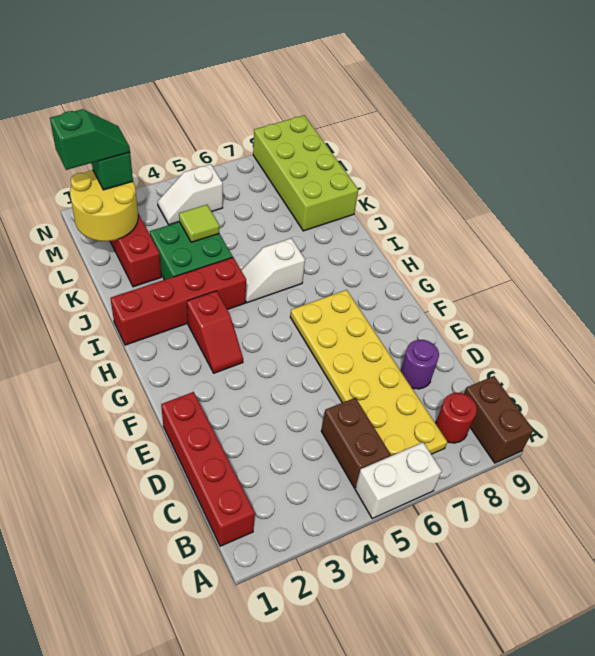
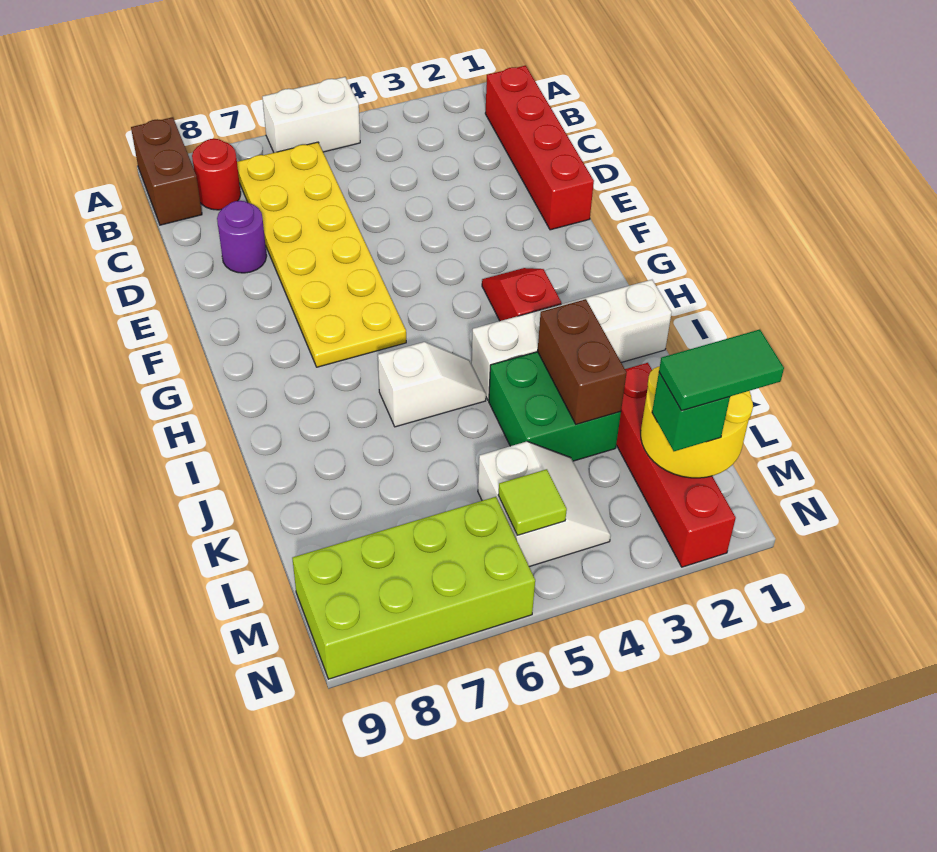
brown 1x2 brick [321,398,390,488] -> brown 1x2 brick moved to [538,299,627,424]
red 1x4 brick [110,257,246,345] -> white 1x4 brick [471,280,672,400]
lime 1x1 tile [179,205,220,242] -> lime 1x1 tile moved to [498,469,567,535]
lime 2x4 brick [253,115,358,231] -> lime 2x4 brick turned to [292,497,535,679]
green 1x2 slope [50,109,130,170] -> green 1x2 tile [659,329,784,410]
white 1x2 slope [158,164,223,225] -> white 2x2 slope [478,441,611,567]

